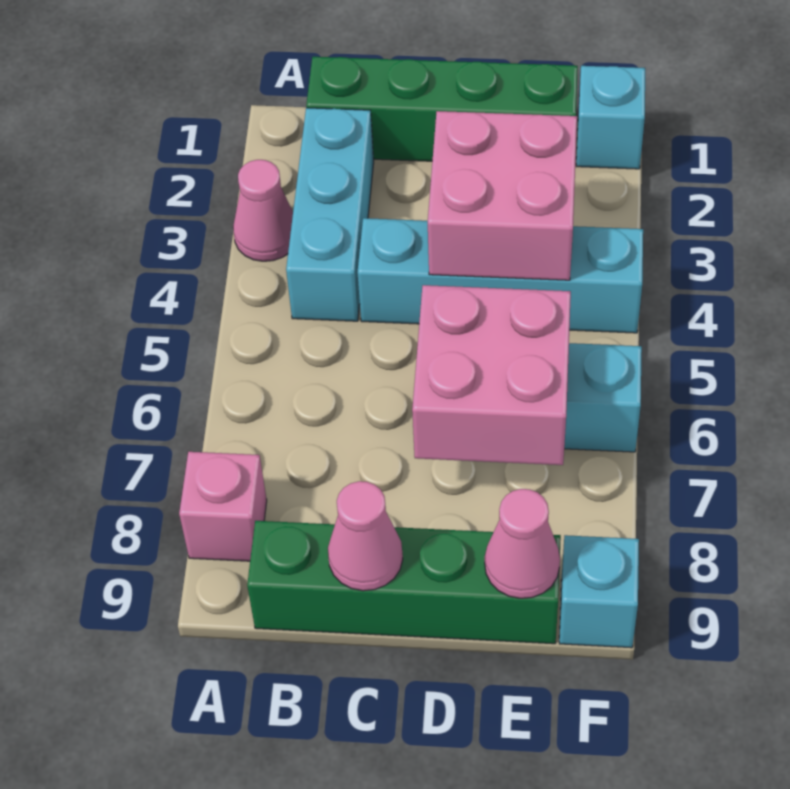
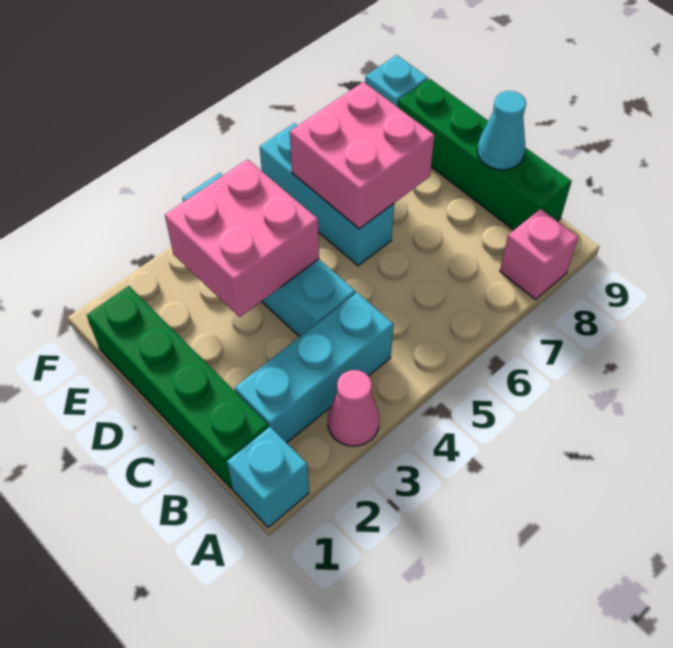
pink 1x1 cone [328,481,403,591] -> cyan 1x1 cone [477,91,526,170]
pink 1x1 cone [485,489,560,598] -> none
cyan 1x1 brick [576,66,645,169] -> cyan 1x1 brick moved to [227,427,309,528]

